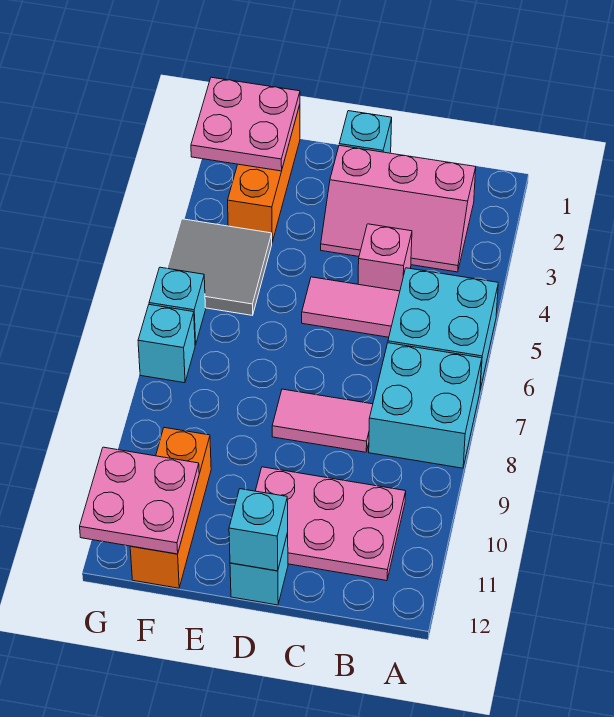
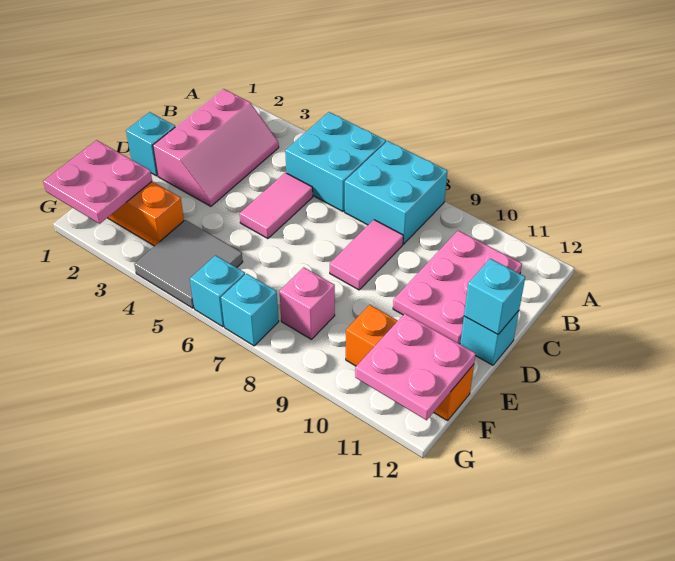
pink 1x1 brick [358,224,412,291] -> pink 1x1 brick moved to [280,267,335,339]

